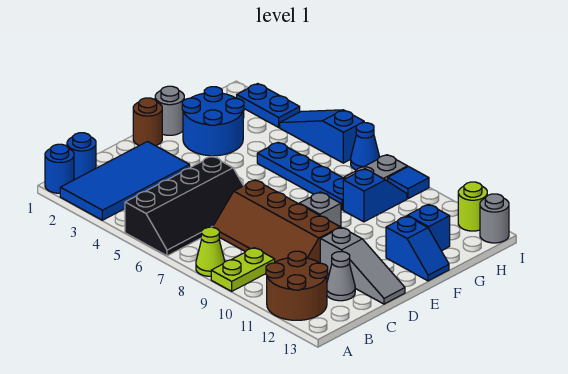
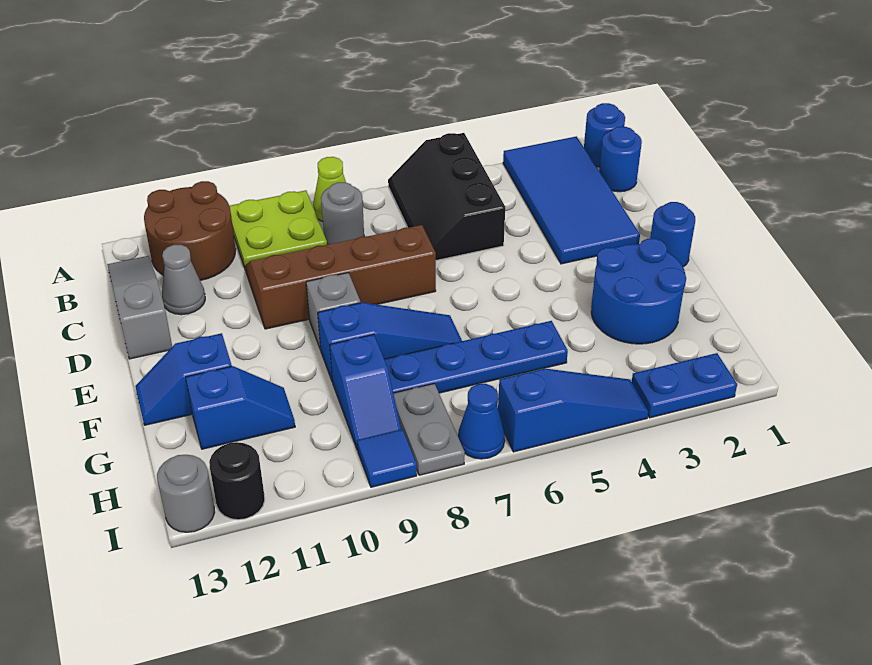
black 2x4 slope [125,156,243,256] -> black 2x3 slope [388,133,505,260]
lime 1x2 plate [211,248,275,291] -> lime 2x2 plate [230,190,327,270]
grey 1x3 slope [320,227,405,304] -> grey 1x3 slope turned to [107,256,172,359]
brown 1x1 round brick [133,98,162,146] -> blue 1x1 round brick [650,202,695,267]
grey 1x1 round brick [155,86,184,135] -> grey 1x1 round brick moved to [321,182,364,245]
none -> blue 1x3 slope [318,303,462,382]
lime 1x1 round brick [458,182,487,231] -> black 1x1 round brick [209,442,265,520]

